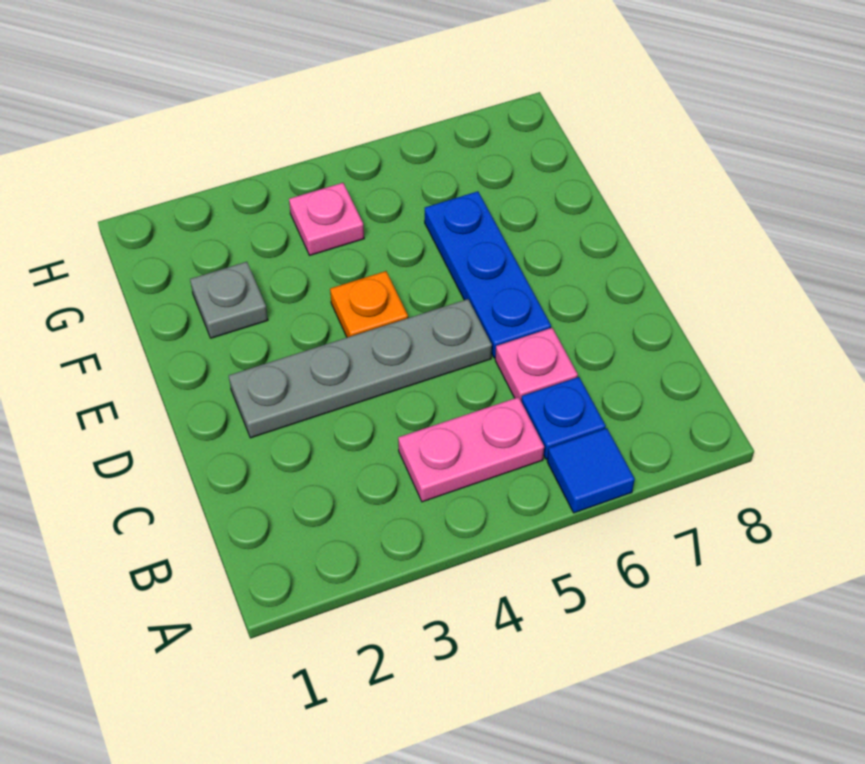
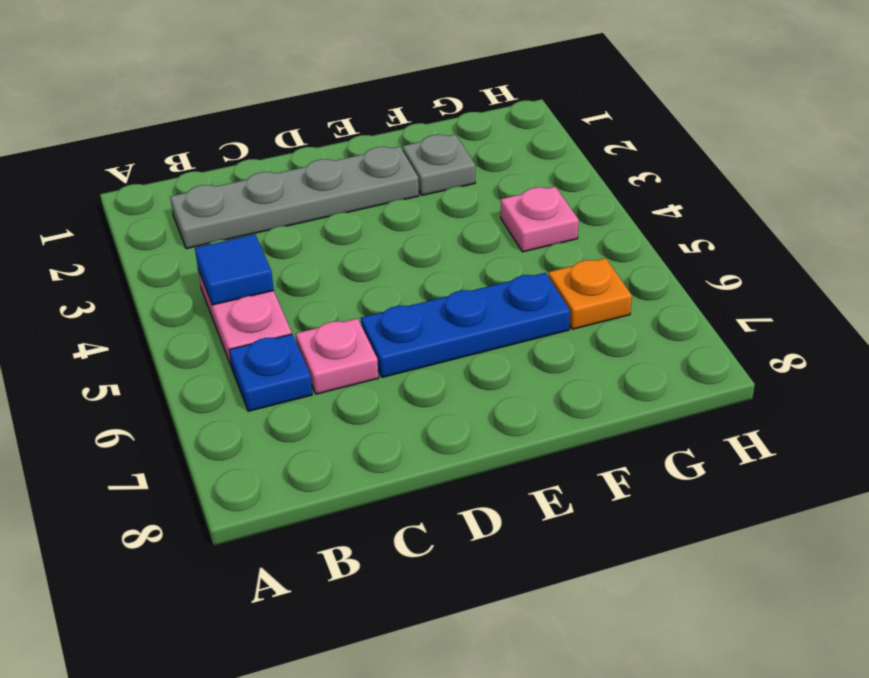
blue 1x1 tile [547,428,635,513] -> blue 1x1 tile moved to [195,234,274,305]
grey 1x4 plate [229,299,492,438] -> grey 1x4 plate turned to [170,147,419,249]
orange 1x1 plate [330,271,408,337] -> orange 1x1 plate moved to [548,258,632,329]

